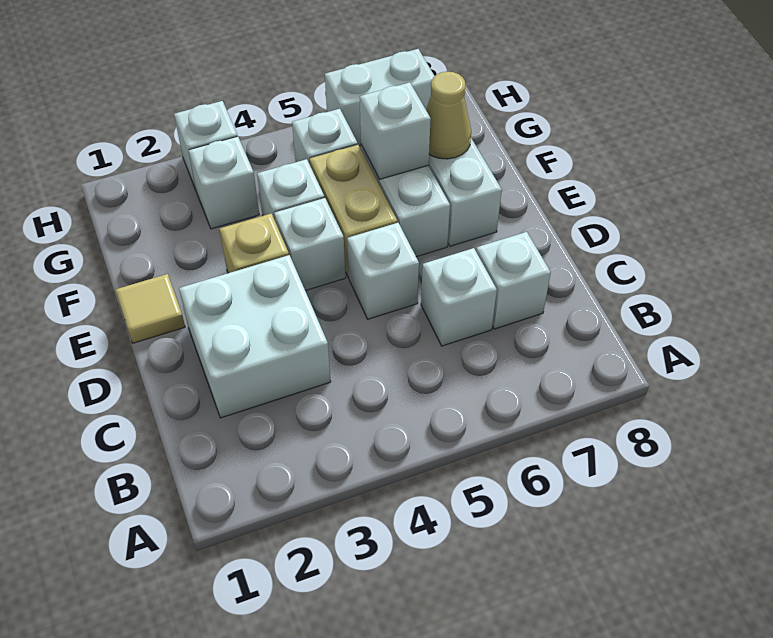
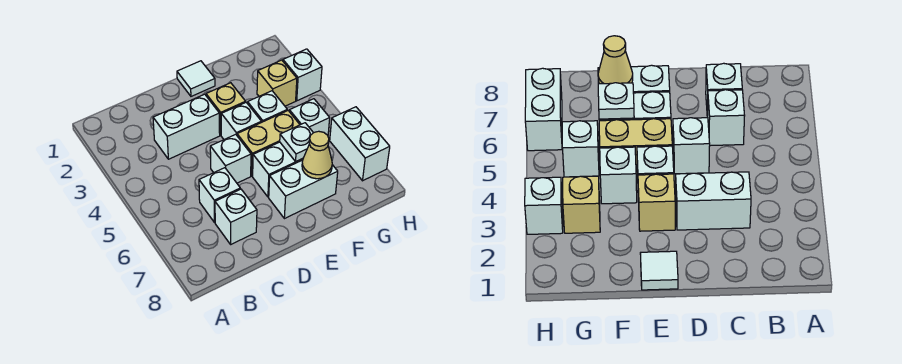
white 2x2 brick [179,255,331,418] -> white 1x2 brick [153,94,220,159]
tan 1x1 tile [116,274,185,343] -> white 1x1 tile [177,61,215,96]
white 1x1 brick [360,82,431,179] -> white 1x1 plate [280,123,313,161]
white 1x1 brick [188,137,259,229] -> tan 1x1 brick [257,60,297,106]

